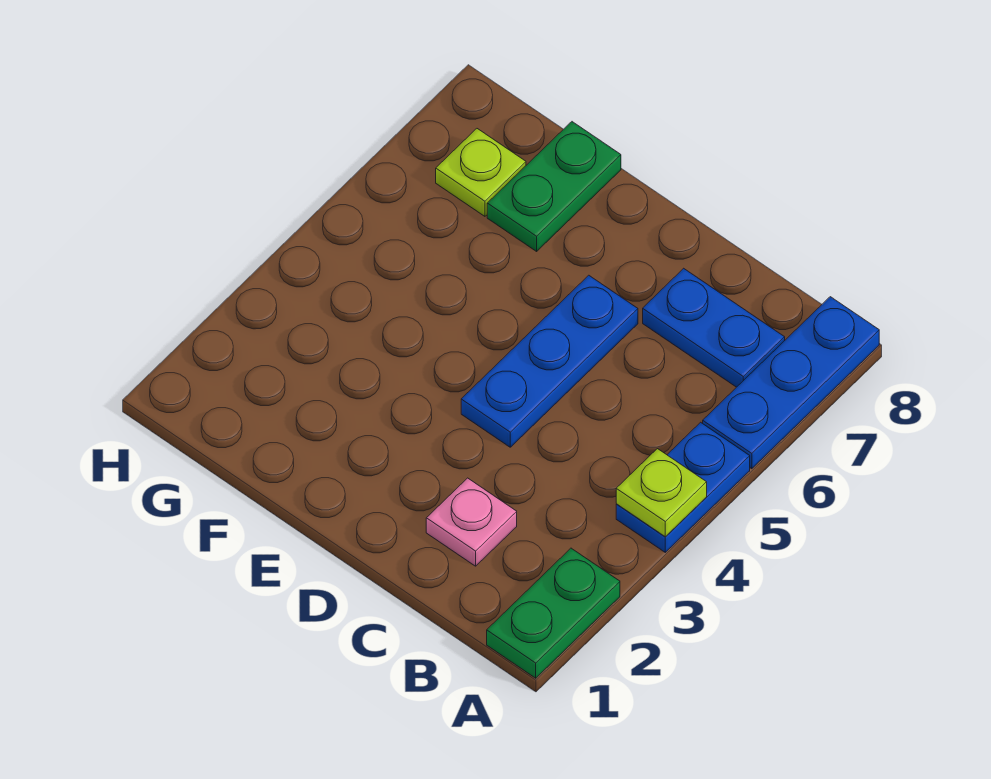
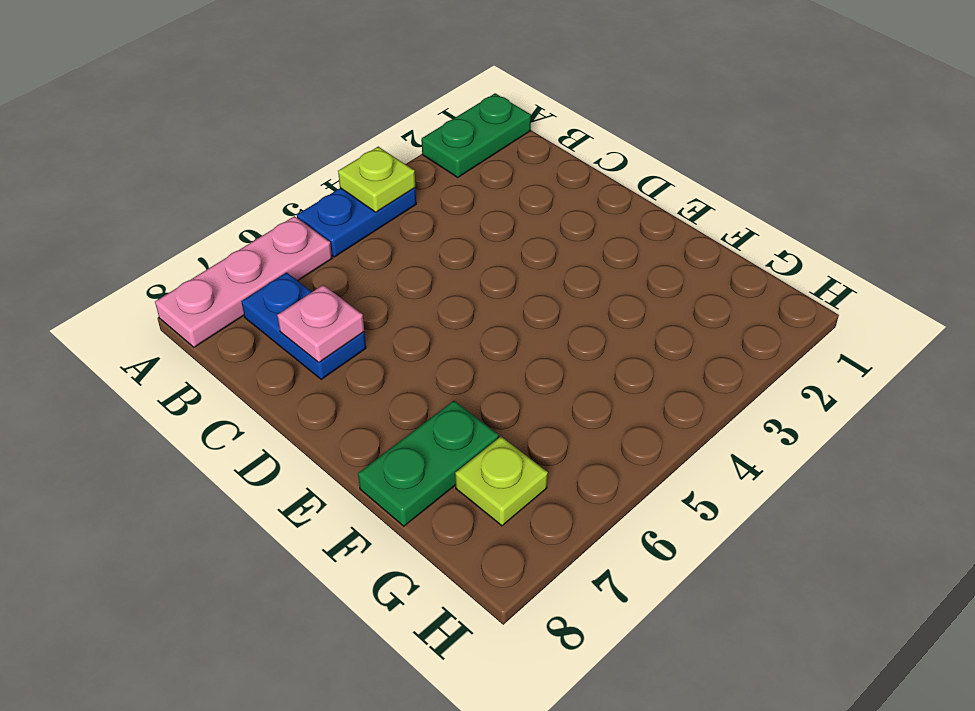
blue 1x3 plate [703,297,879,469] -> pink 1x3 plate [155,216,332,347]
pink 1x1 plate [426,478,517,566] -> pink 1x1 plate moved to [277,285,364,362]
blue 1x3 plate [461,275,638,447] -> none

